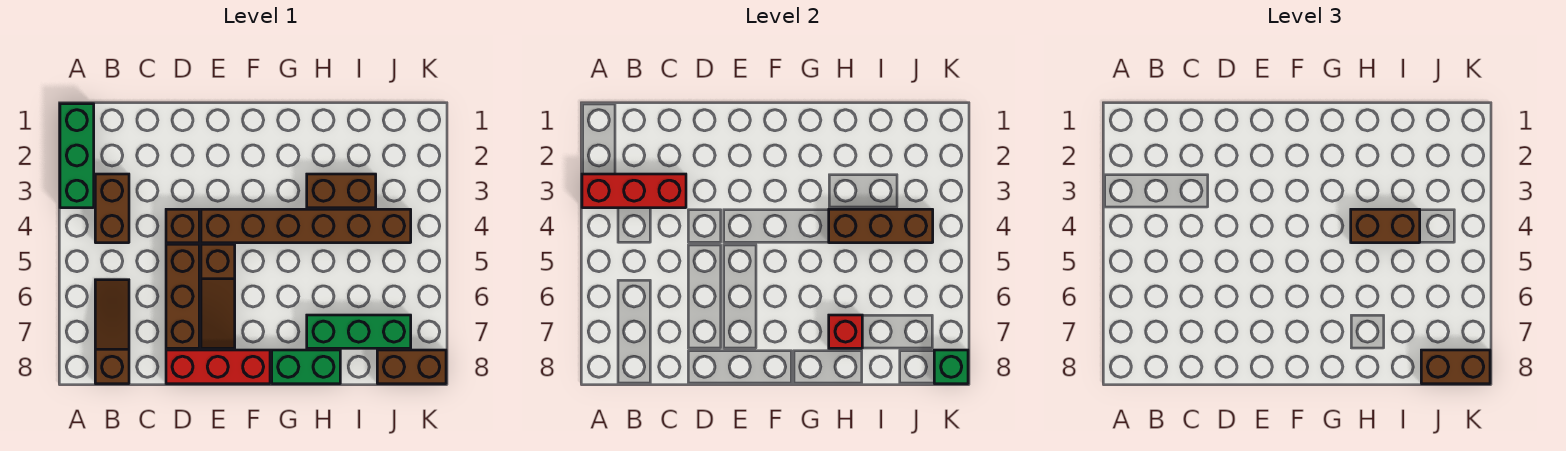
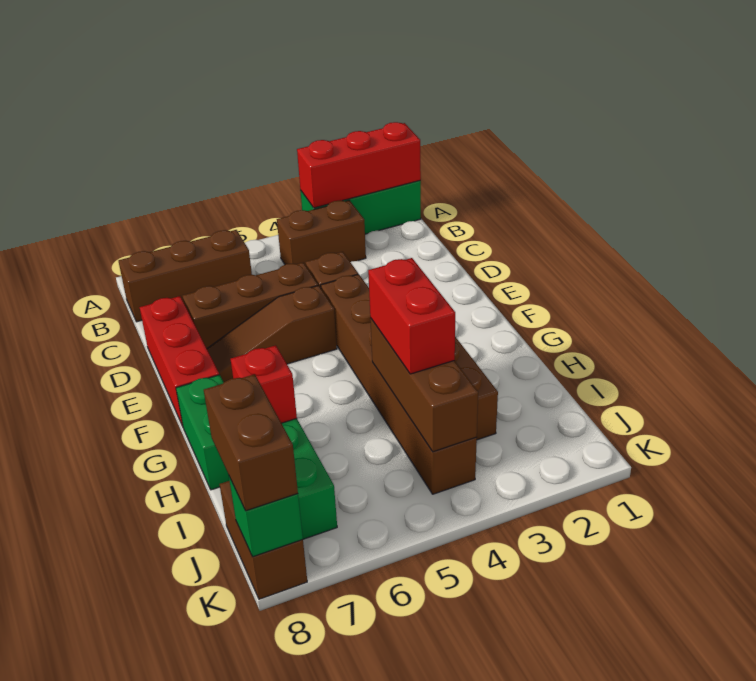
red 1x3 brick [582,174,686,208] -> red 1x3 brick turned to [297,122,421,208]
brown 1x3 slope [95,280,129,384] -> brown 1x3 brick [119,230,252,322]
brown 1x2 brick [1351,209,1420,243] -> red 1x2 brick [368,258,455,374]

